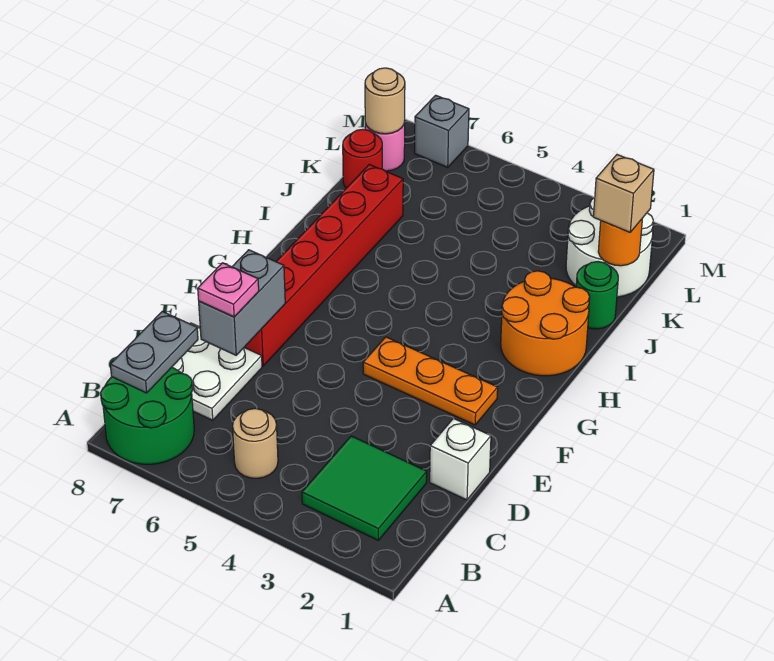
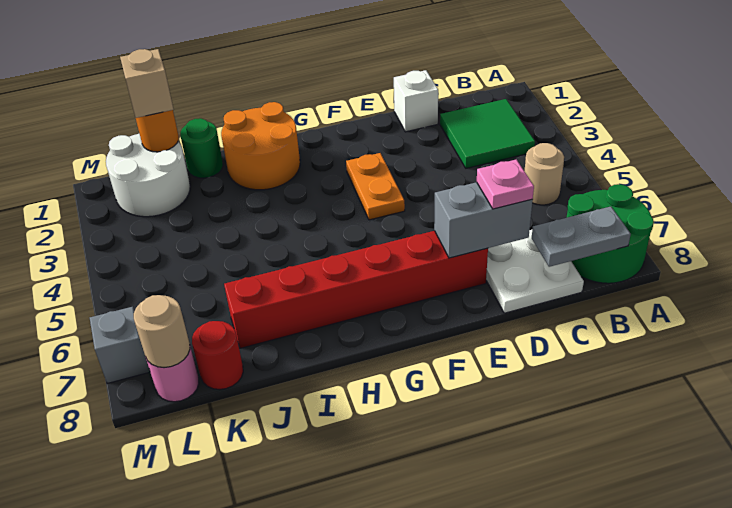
orange 1x3 plate [363,337,498,425] -> orange 1x2 plate [346,153,405,220]

